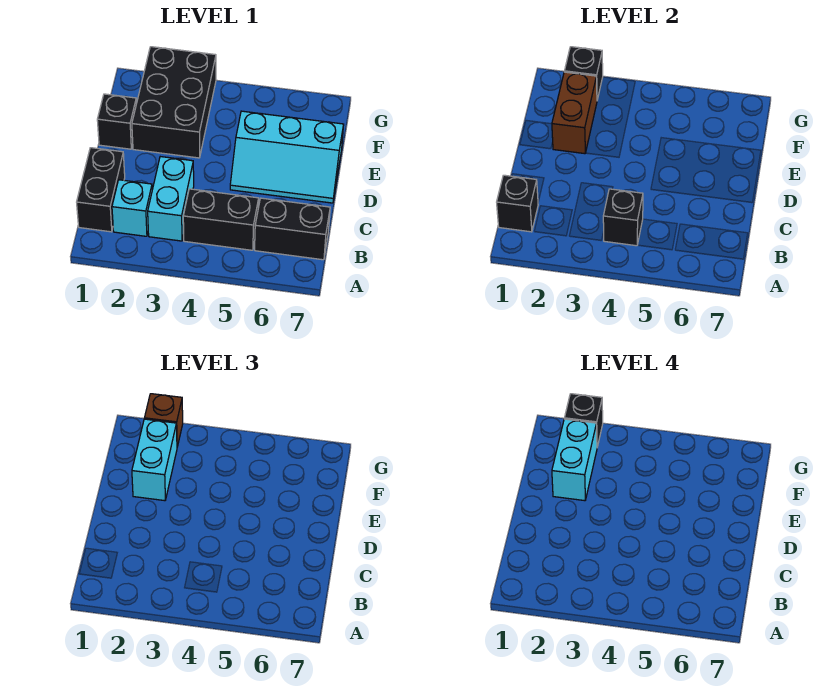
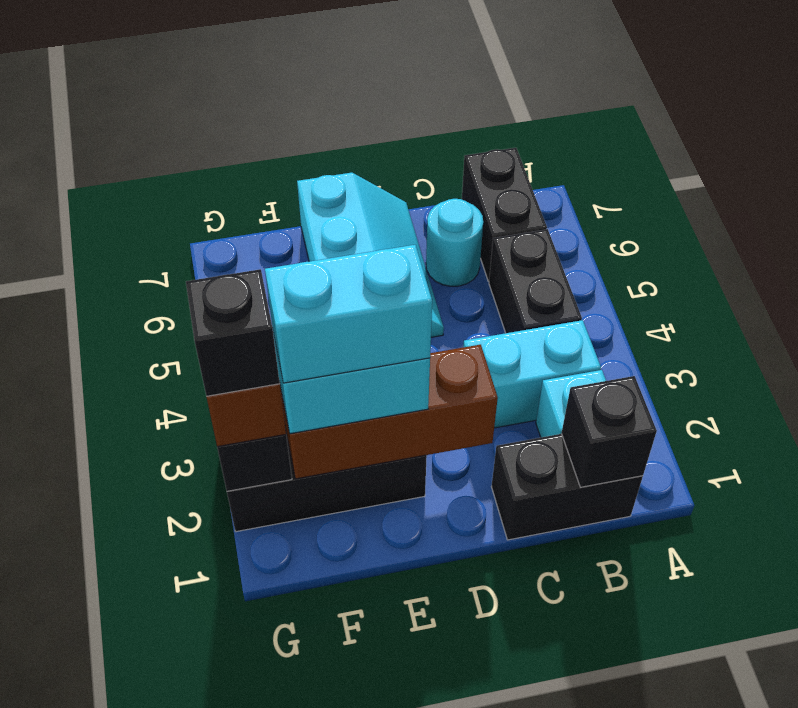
black 1x1 brick [603,189,643,246] -> none
none -> cyan 1x1 round brick [426,199,483,286]
black 1x1 brick [97,94,137,149] -> none
brown 1x2 brick [552,72,597,154] -> brown 1x3 brick [279,345,498,479]

